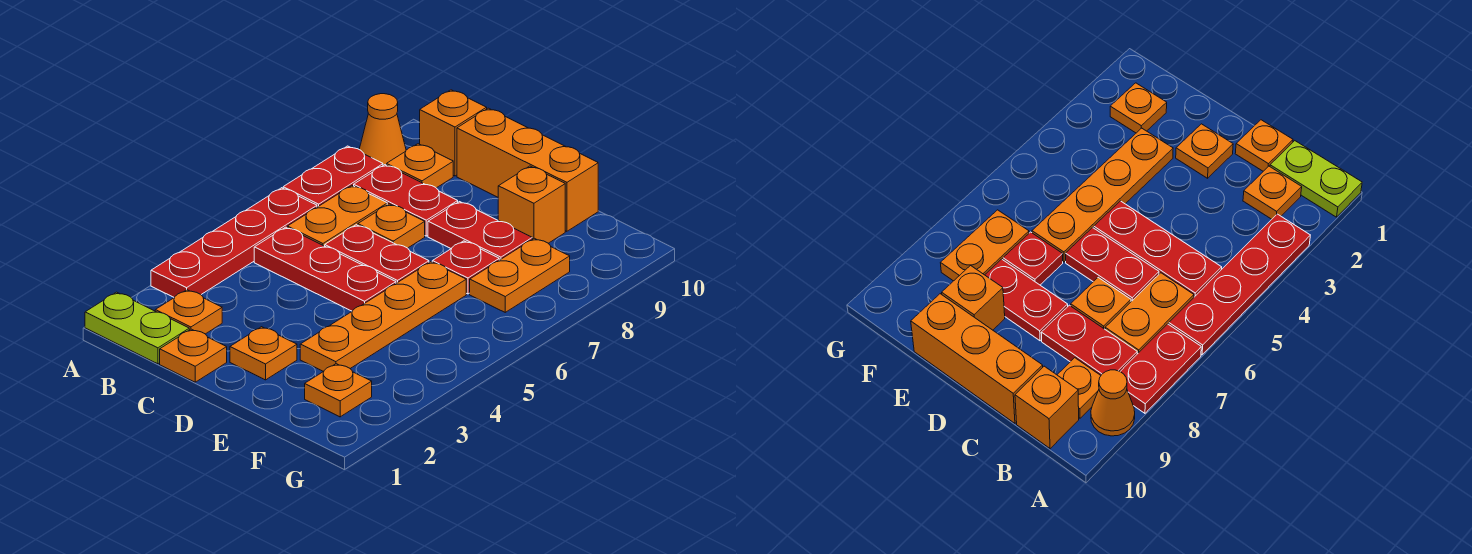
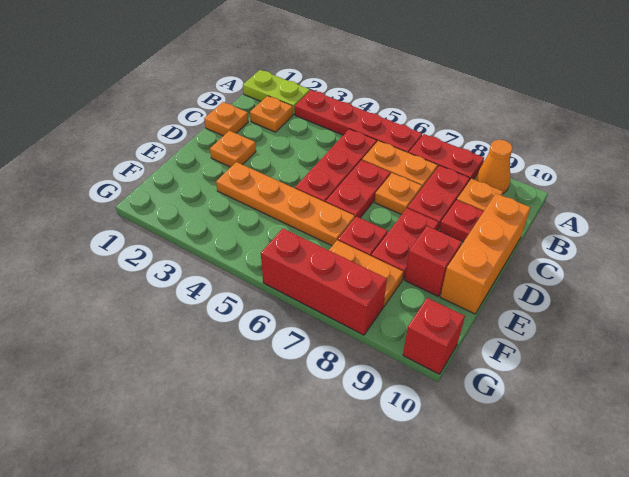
lime 1x2 plate [85,292,189,364] -> lime 1x2 plate turned to [243,70,310,115]
orange 1x1 brick [420,90,487,176] -> none
none -> red 1x1 plate [439,200,484,242]
orange 1x1 brick [498,166,565,243] -> red 1x1 brick [405,226,462,296]
orange 1x1 plate [305,364,372,417] -> none
none -> red 1x3 brick [261,229,387,335]
none -> red 1x1 brick [403,298,465,374]

